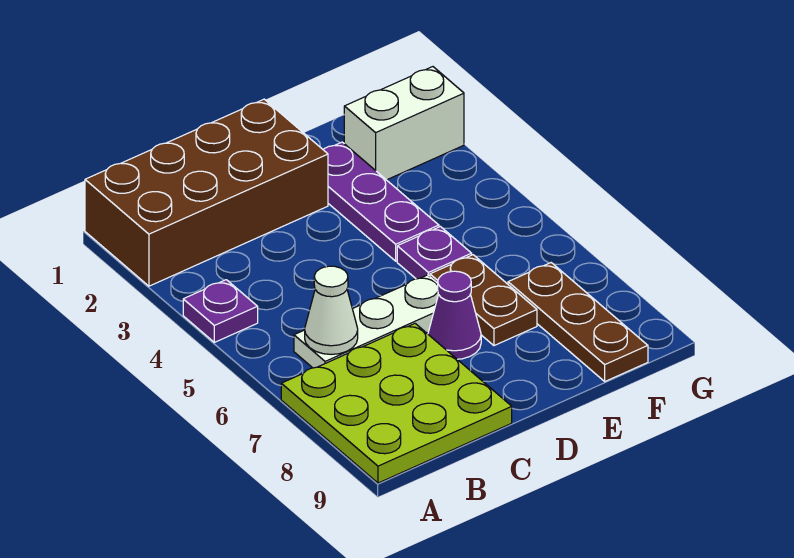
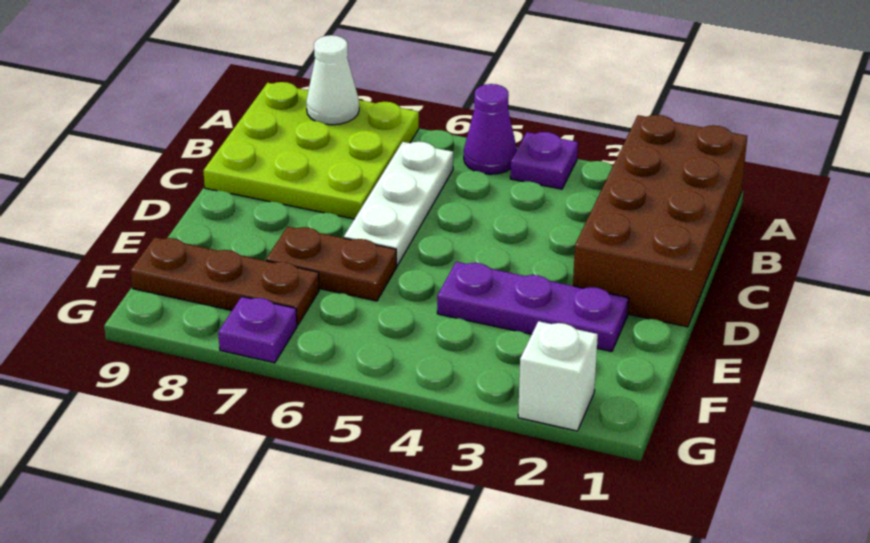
white 1x1 cone [305,266,358,354] -> white 1x1 cone moved to [306,35,359,125]
purple 1x1 cone [428,271,481,359] -> purple 1x1 cone moved to [464,84,517,174]
purple 1x1 plate [397,227,472,279] -> purple 1x1 plate moved to [218,297,297,363]
white 1x2 brick [344,67,464,180] -> white 1x1 brick [518,321,598,431]

